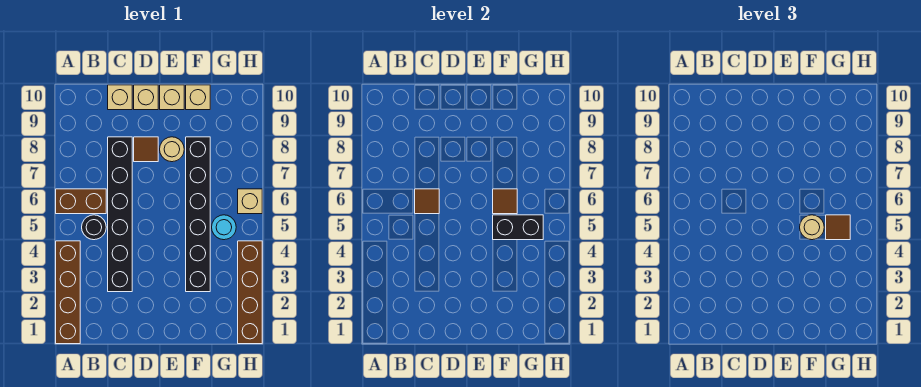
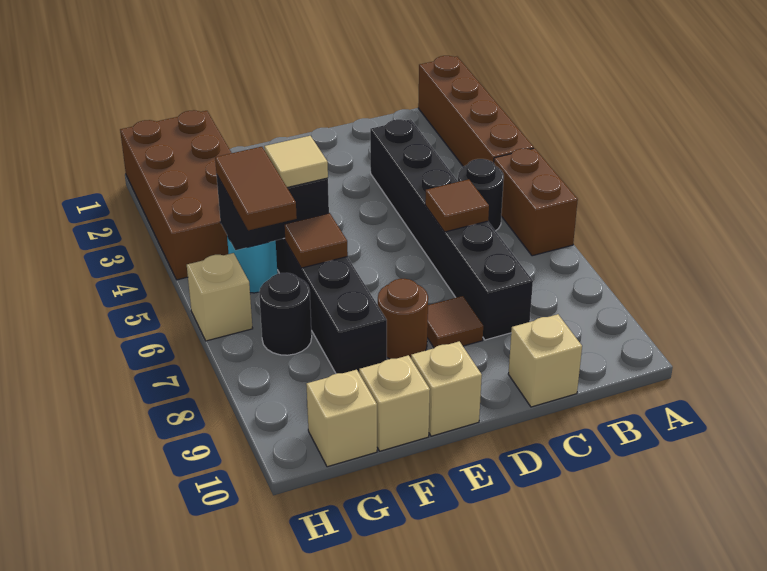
brown 1x2 brick [56,189,106,214] -> brown 1x2 brick turned to [494,148,578,256]
tan 1x1 brick [134,85,158,110] -> tan 1x1 brick moved to [306,370,377,467]
tan 1x1 round brick [160,137,184,162] -> brown 1x1 round brick [378,279,428,359]
tan 1x1 round brick [800,215,824,240] -> tan 1x1 tile [264,136,328,188]
brown 1x1 tile [826,215,850,240] -> brown 1x2 tile [215,147,297,230]
none -> black 1x1 round brick [259,273,312,355]
brown 1x4 brick [238,241,262,344] -> brown 2x4 brick [120,110,231,280]

